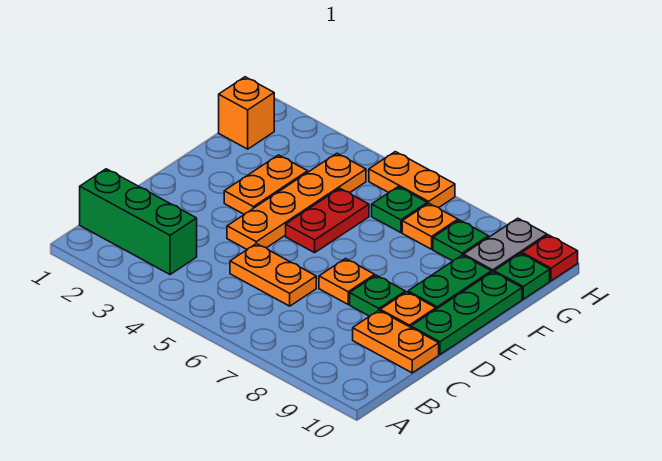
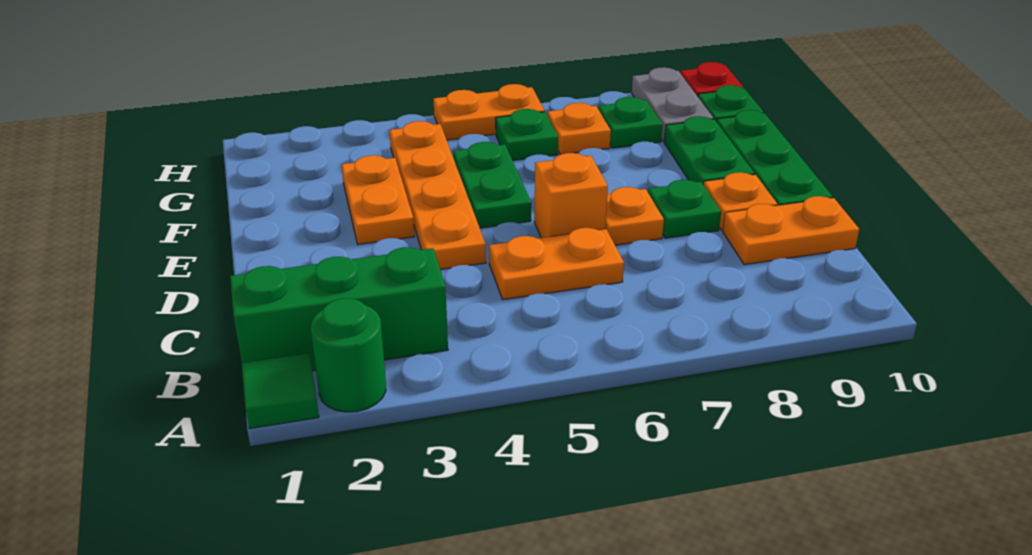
none -> green 1x1 tile [242,353,319,429]
none -> green 1x1 round brick [311,298,386,412]
red 1x2 plate [286,188,369,253] -> green 1x2 plate [453,142,531,228]
orange 1x1 brick [219,77,274,149] -> orange 1x1 brick moved to [534,153,608,238]

